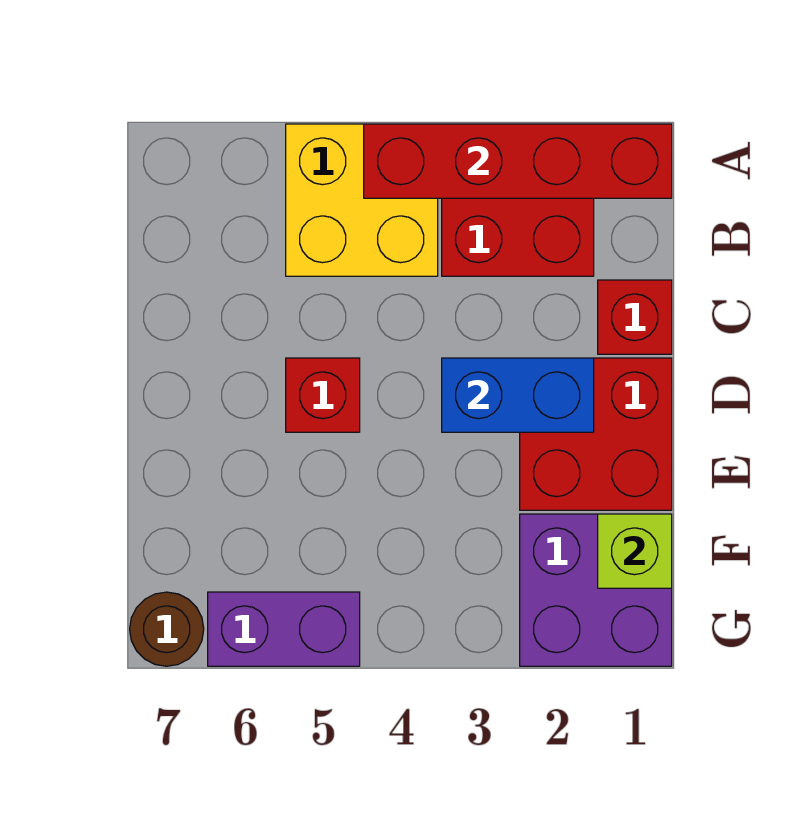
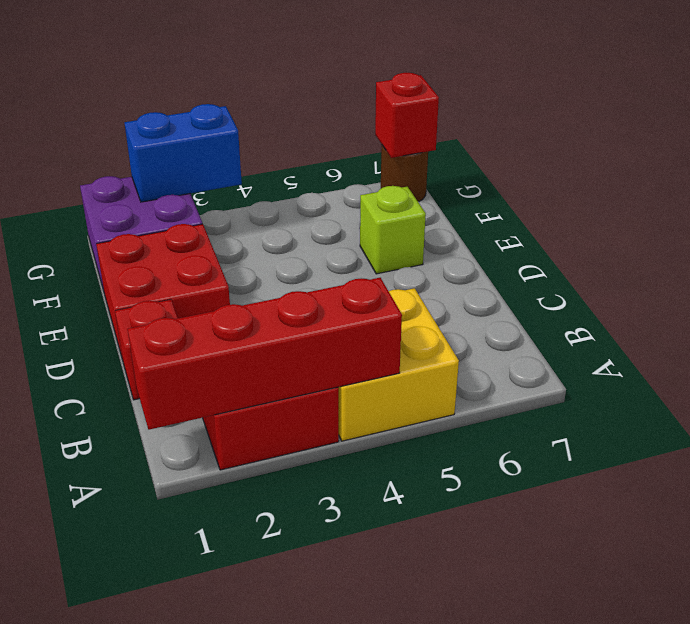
blue 1x2 brick [442,358,594,432] -> blue 1x2 brick moved to [125,104,242,202]
red 1x1 brick [286,358,360,432] -> red 1x1 brick moved to [375,73,439,158]
lime 1x1 brick [598,514,672,588] -> lime 1x1 brick moved to [360,186,426,274]
purple 1x2 brick [208,592,360,666] -> none

